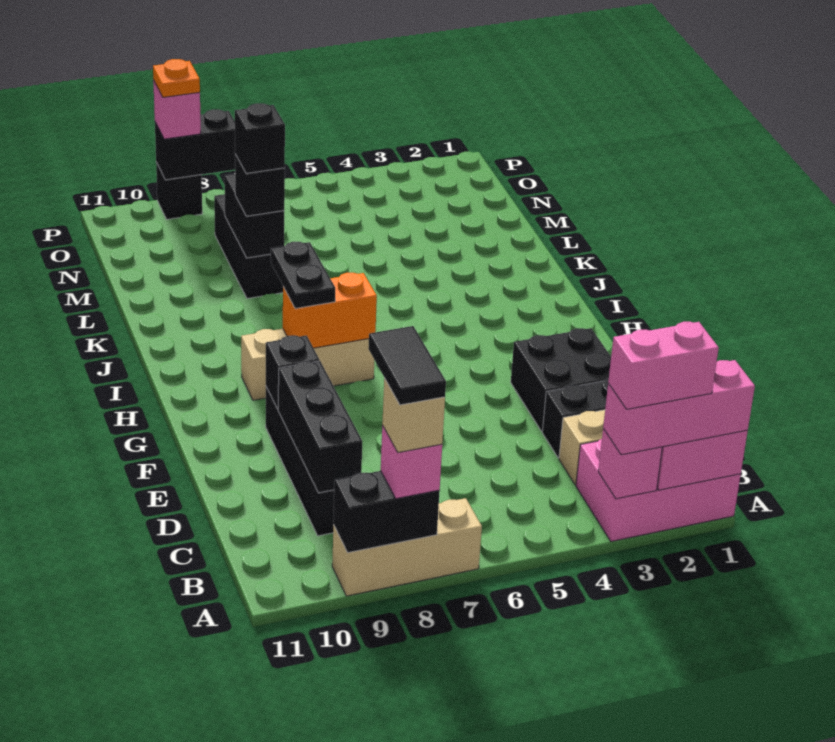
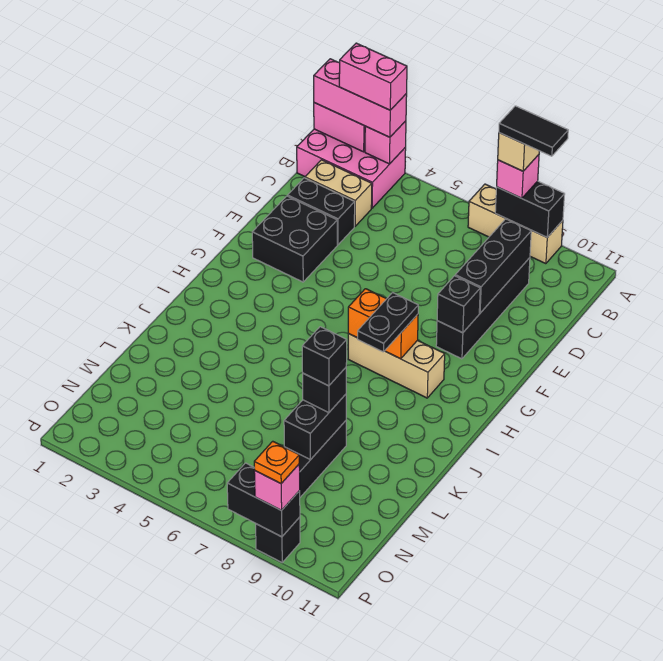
black 1x2 tile [368,326,446,405] -> black 1x2 tile turned to [499,106,568,156]

